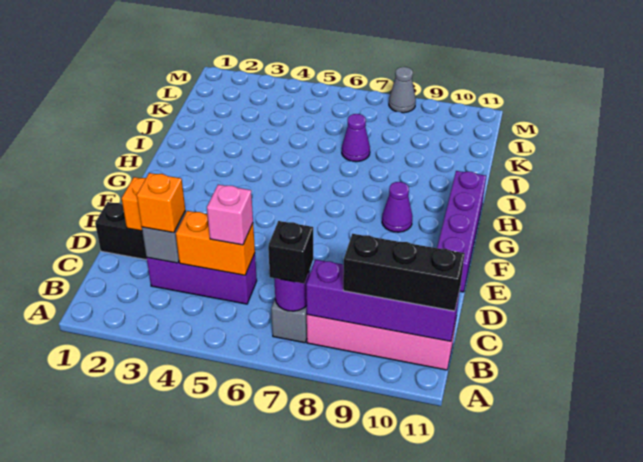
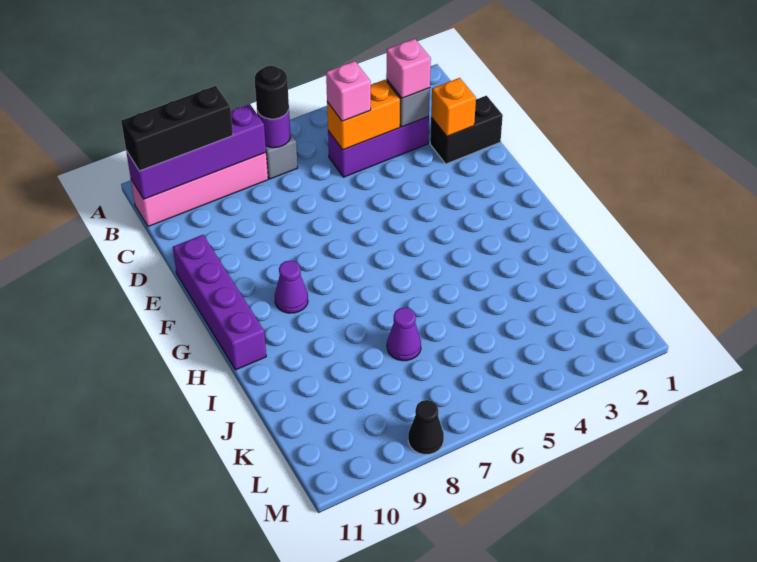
black 1x1 brick [268,221,313,283] -> black 1x1 round brick [255,66,289,119]
orange 1x1 brick [137,173,185,233] -> pink 1x1 brick [386,39,431,98]
grey 1x1 cone [389,67,416,113] -> black 1x1 cone [408,400,444,454]

